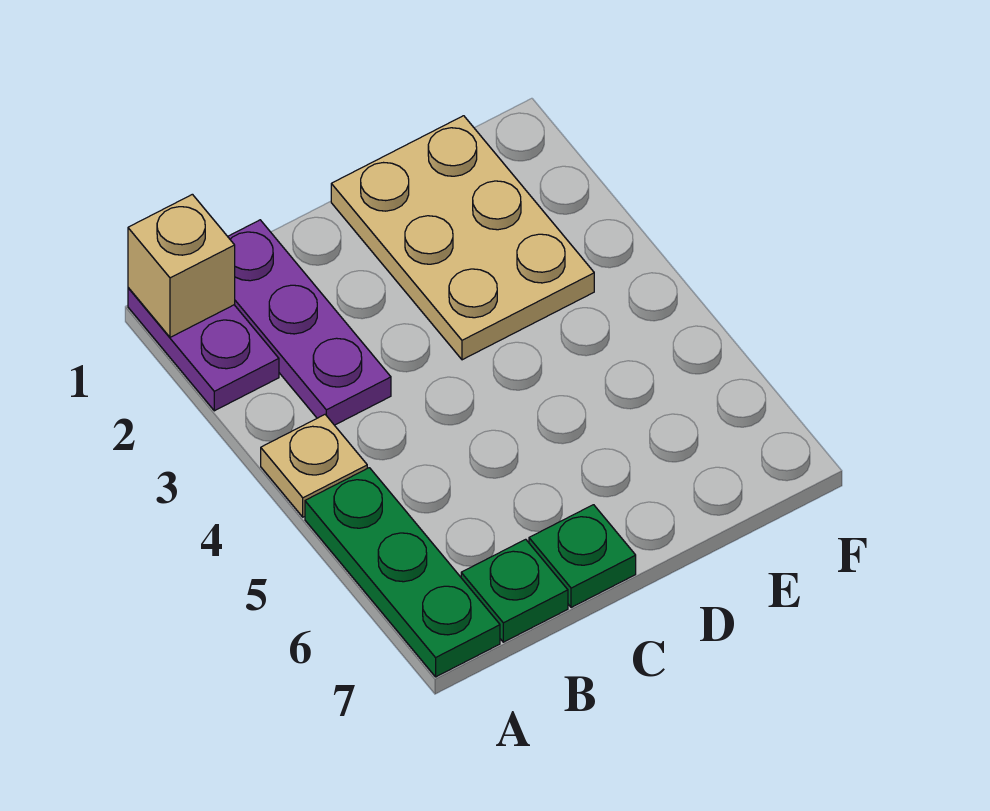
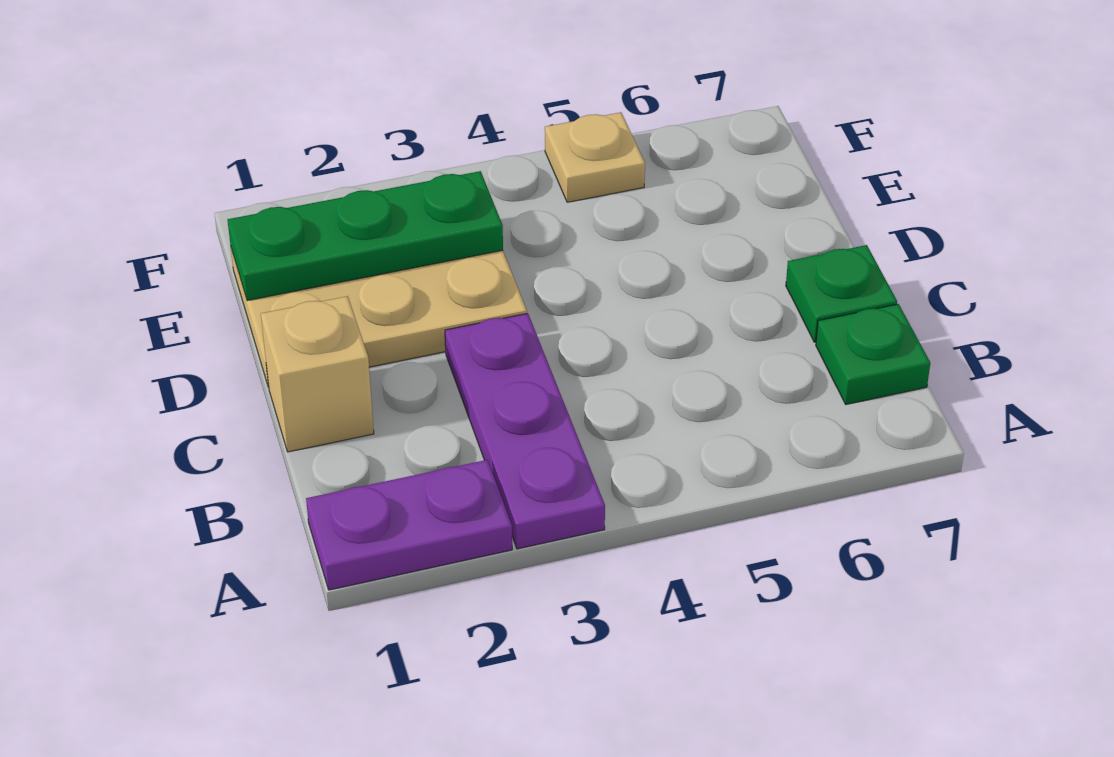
tan 1x1 brick [128,194,235,337] -> tan 1x1 brick moved to [261,296,374,452]
tan 1x1 plate [261,415,367,517] -> tan 1x1 plate moved to [545,112,645,202]
green 1x3 plate [305,468,500,677] -> green 1x3 plate moved to [228,171,503,301]
purple 1x3 plate [228,220,391,425] -> purple 1x3 plate turned to [445,313,605,549]

